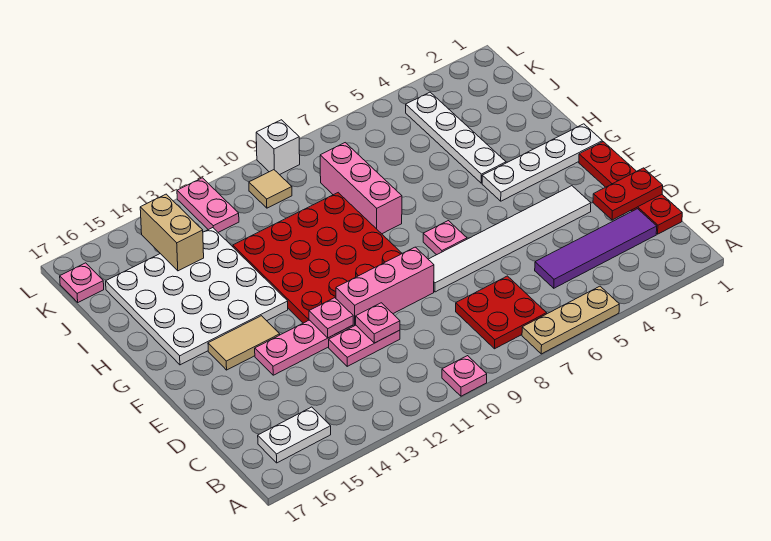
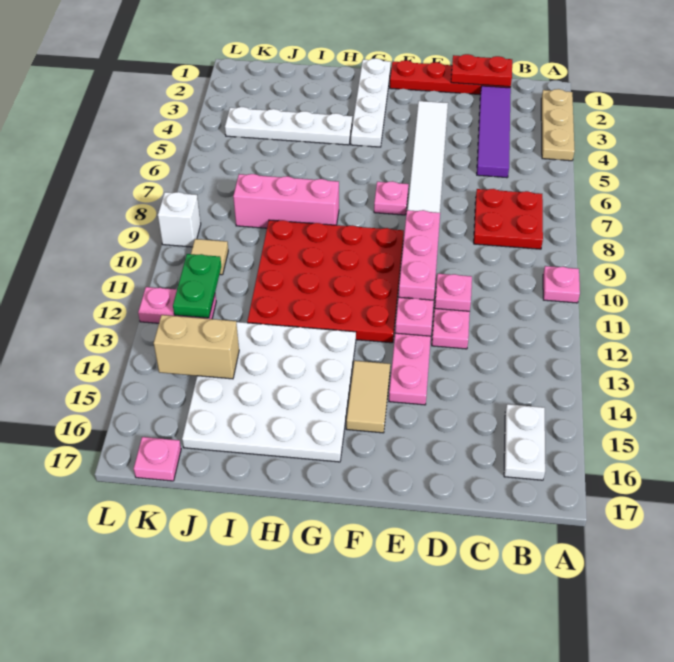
tan 1x3 plate [522,286,619,354] -> tan 1x3 plate moved to [541,89,575,161]
red 1x2 plate [593,168,663,220] -> red 1x2 plate turned to [451,54,512,87]
none -> green 1x2 plate [173,254,221,318]

